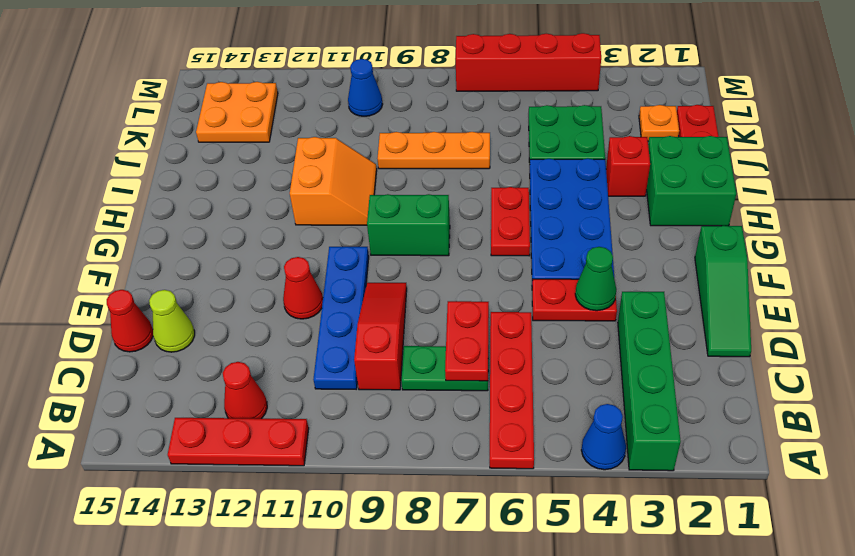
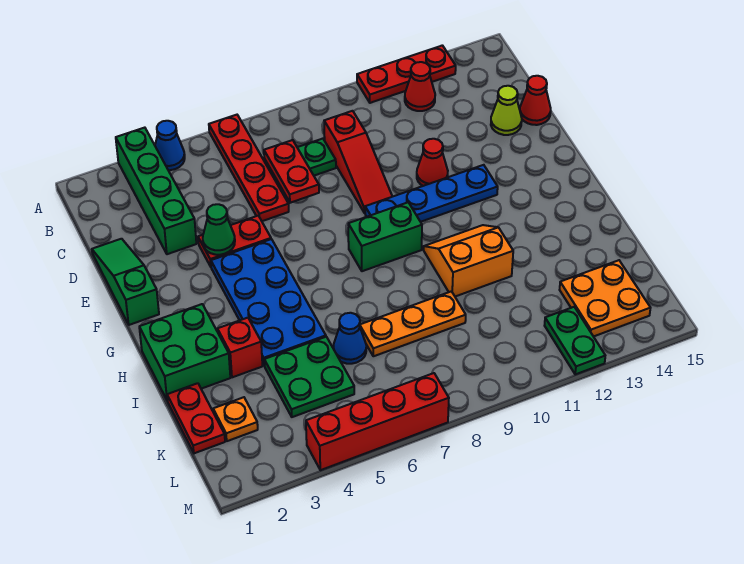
blue 1x4 plate [313,247,369,389] -> blue 1x4 plate turned to [365,165,498,222]
red 1x2 plate [491,187,530,256] -> none
orange 2x2 slope [290,137,377,225] -> orange 2x2 slope turned to [424,225,513,296]
blue 1x1 cone [348,59,383,116] -> blue 1x1 cone moved to [334,313,366,364]
none -> green 1x2 plate [545,307,605,374]

